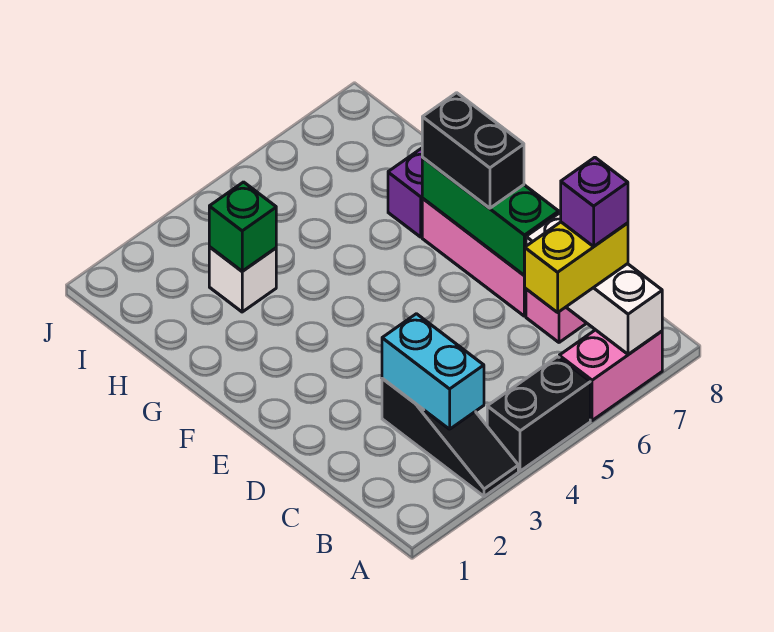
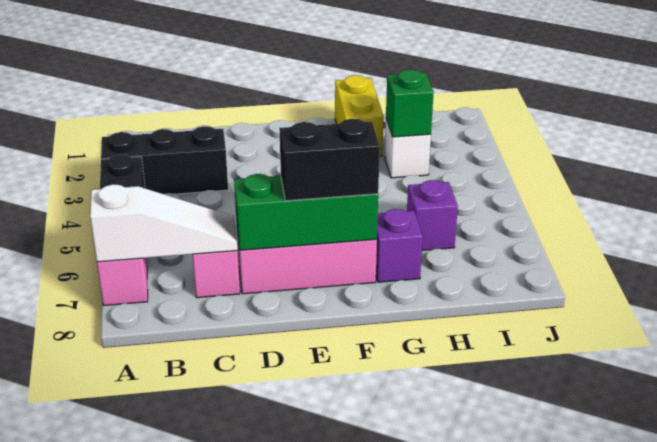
black 1x3 slope [382,378,518,496] -> black 1x3 brick [101,126,228,194]
white 1x3 brick [526,213,662,354] -> white 1x3 slope [90,184,237,262]
cyan 1x2 brick [382,314,484,429] -> none
yellow 1x2 brick [524,222,628,312] -> yellow 1x2 brick moved to [335,75,384,156]
purple 1x1 brick [561,157,628,246] -> purple 1x1 brick moved to [407,180,458,251]

